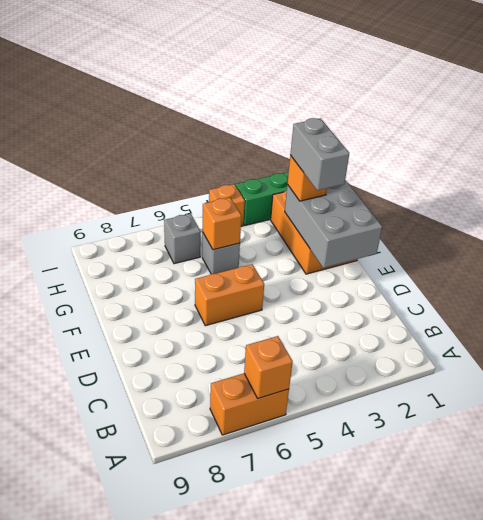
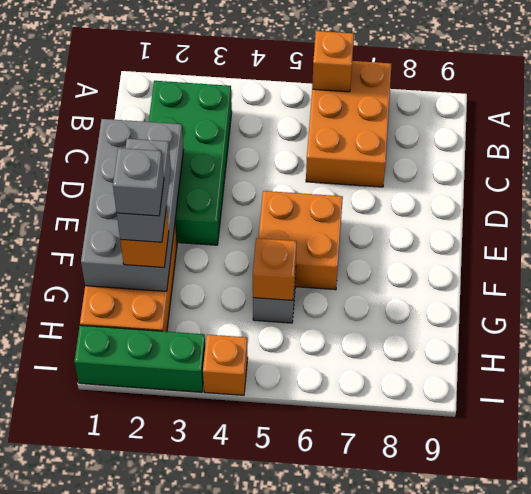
orange 1x2 brick [210,373,289,435] -> orange 2x3 brick [306,61,392,187]
none -> green 2x4 brick [149,81,232,245]
grey 2x3 brick [285,180,382,268] -> grey 2x4 brick [81,119,184,291]
orange 1x2 brick [195,264,264,326] -> orange 2x2 brick [259,191,343,290]
grey 1x1 brick [164,214,201,264] -> grey 1x1 brick moved to [113,148,164,216]

